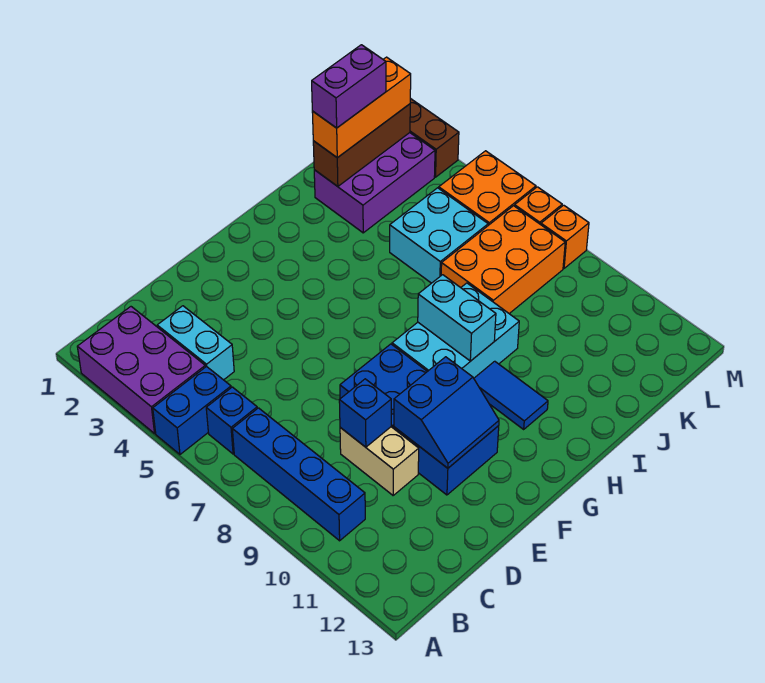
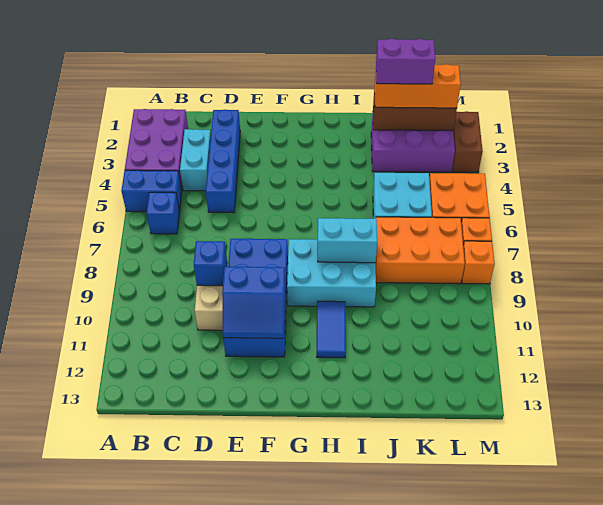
blue 1x4 brick [232,408,365,541] -> blue 1x4 brick moved to [206,110,240,213]
cyan 1x2 brick [418,275,496,361] -> cyan 1x2 brick turned to [318,218,377,263]

